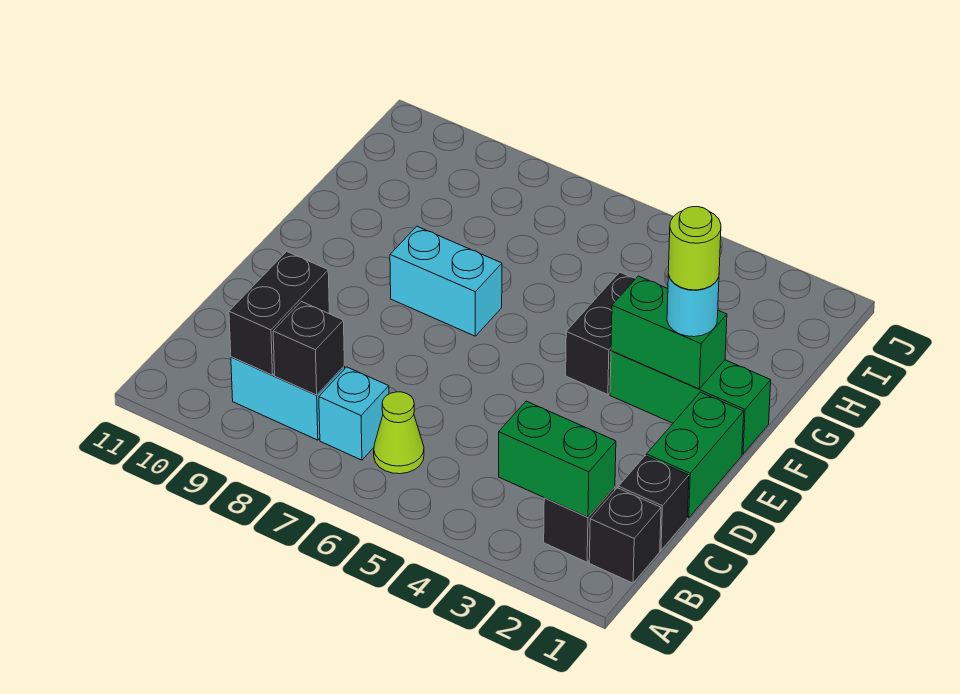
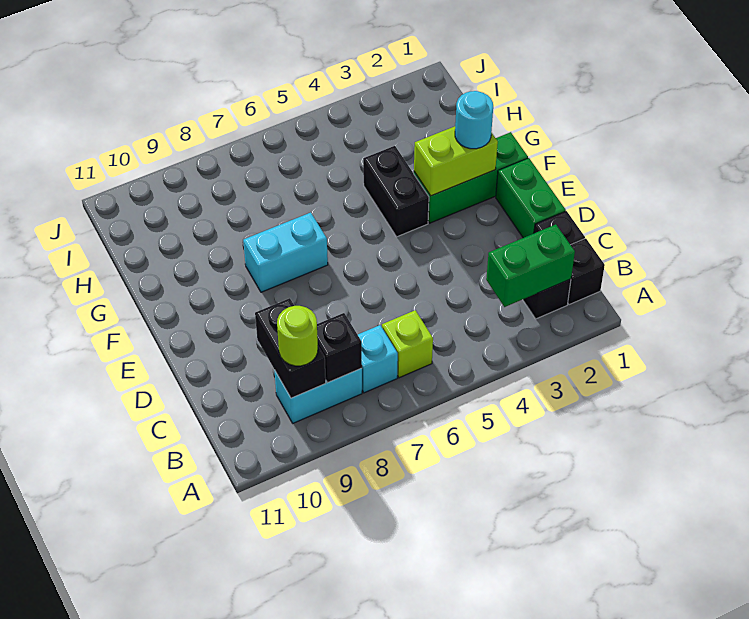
lime 1x1 cone [374,392,424,474] -> lime 1x1 brick [382,310,433,378]
green 1x2 brick [611,276,727,389] -> lime 1x2 brick [414,126,498,196]
lime 1x1 round brick [668,207,721,290] -> lime 1x1 round brick moved to [277,306,318,366]

